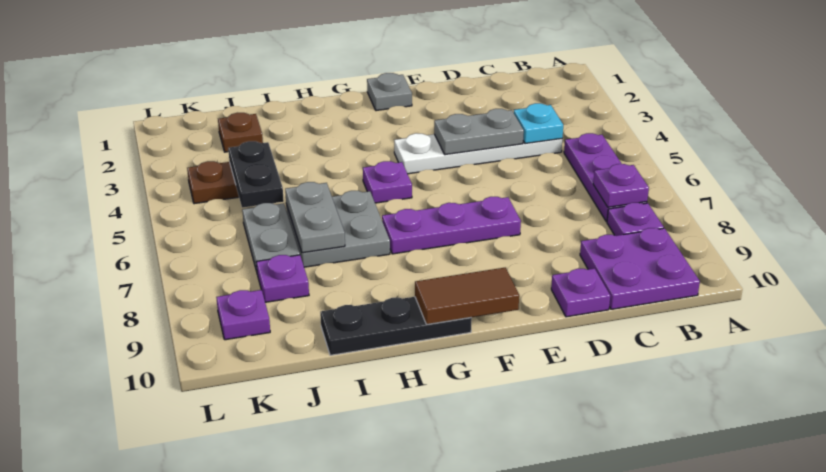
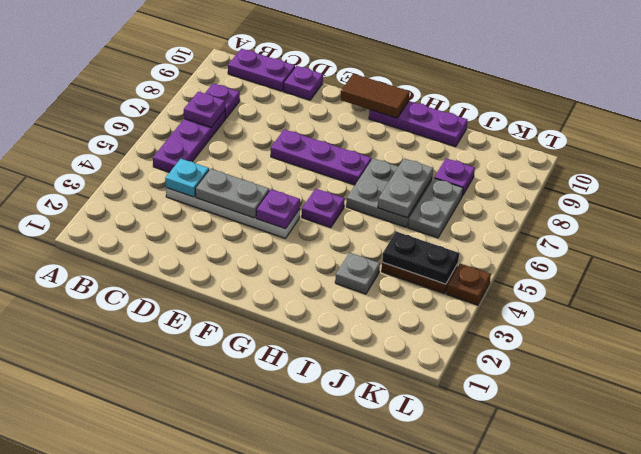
purple 2x2 plate [580,228,700,309] -> purple 1x2 plate [228,49,295,91]
grey 1x1 plate [367,73,412,111] -> grey 1x1 plate moved to [335,253,380,294]
black 1x3 plate [320,297,472,355] -> purple 1x3 plate [369,101,468,147]
brown 1x1 plate [218,113,263,152] -> brown 1x1 plate moved to [446,264,491,305]
black 1x2 plate [228,141,284,208] -> black 1x2 plate turned to [382,232,459,284]
purple 1x1 plate [216,290,270,340] -> purple 1x1 plate moved to [256,189,300,229]

